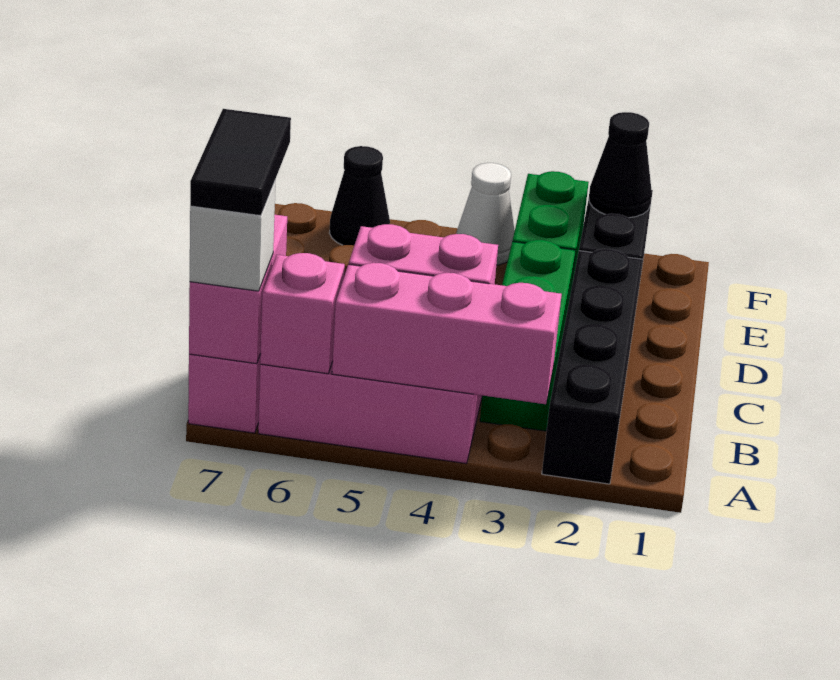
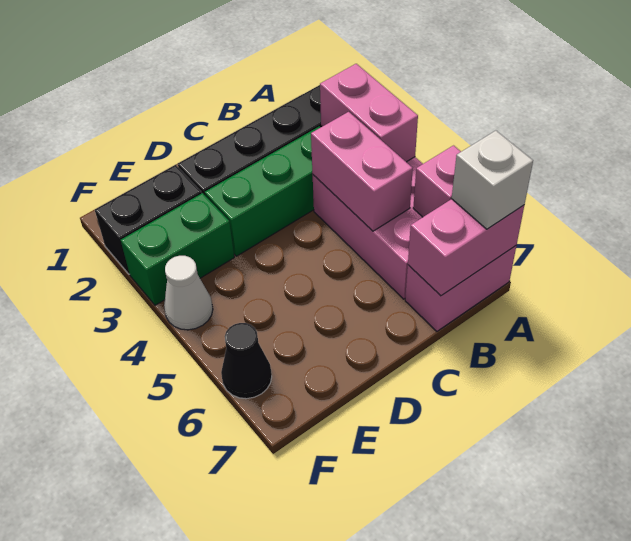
pink 1x3 brick [332,263,562,404] -> pink 1x2 brick [320,64,418,162]
black 1x2 tile [190,109,291,216] -> none
black 1x1 cone [589,112,652,218] -> none

